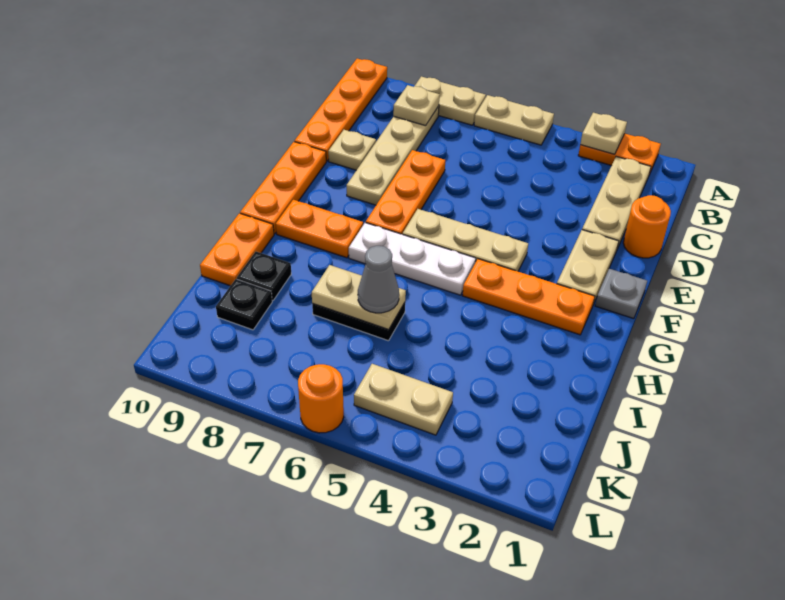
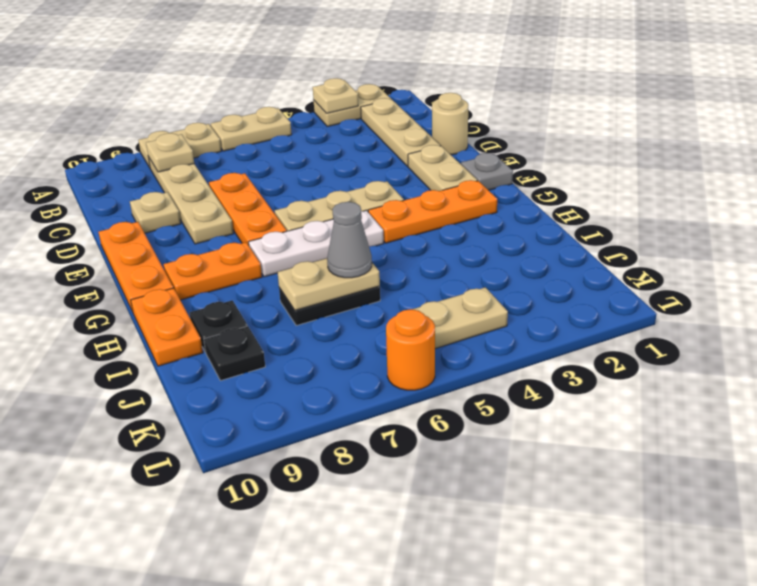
orange 1x2 plate [578,134,661,175] -> tan 1x2 plate [314,84,391,126]
orange 1x4 plate [295,59,387,161] -> none
orange 1x1 round brick [623,195,671,258] -> tan 1x1 round brick [432,93,468,155]

